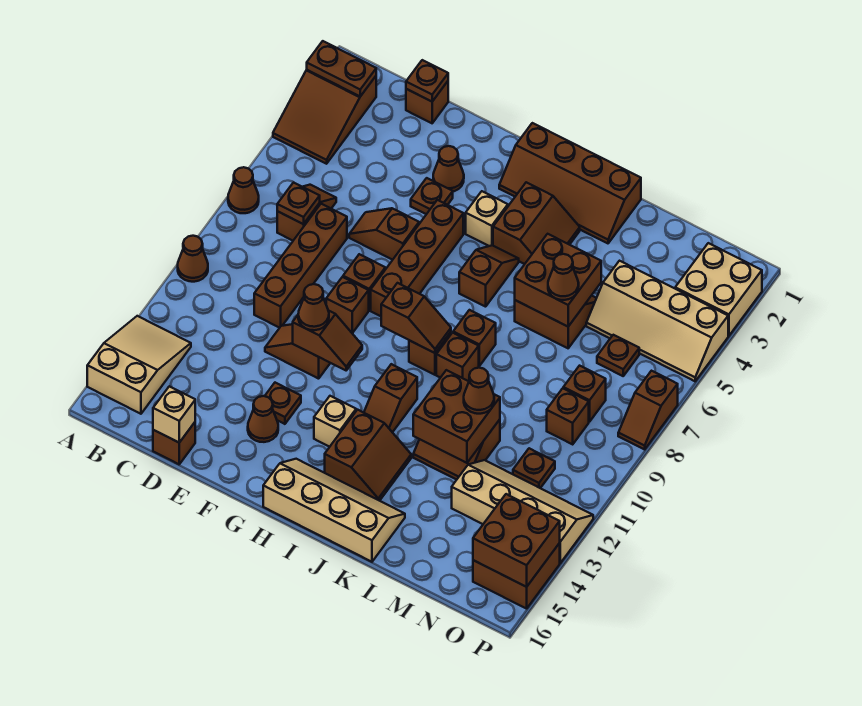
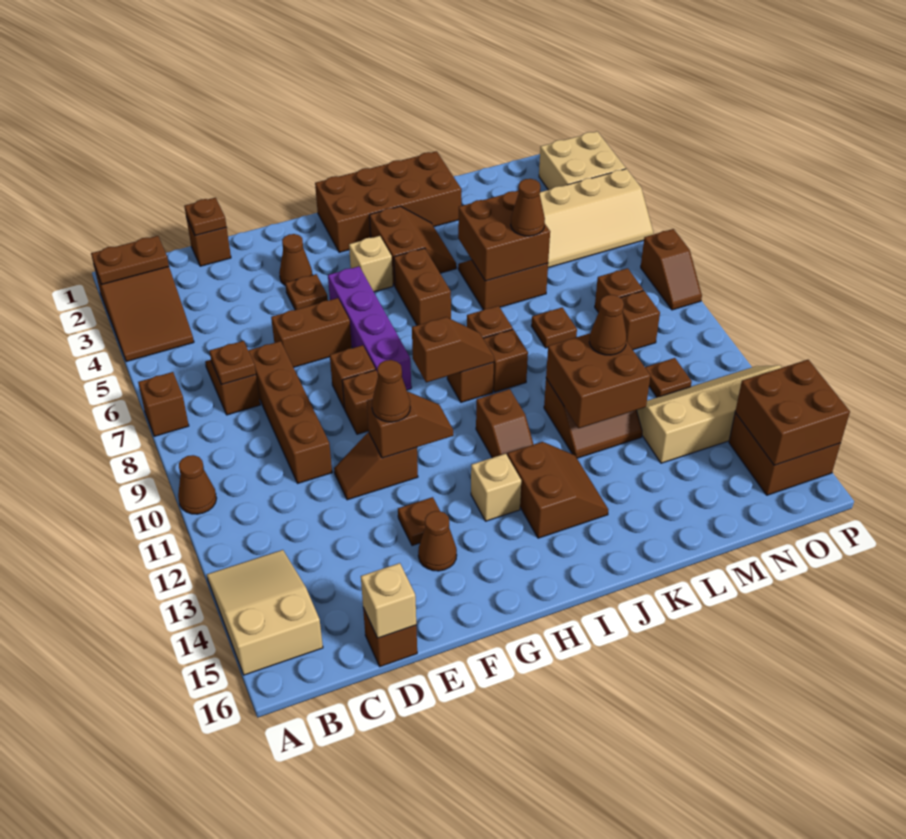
brown 1x1 cone [228,167,259,213] -> brown 1x1 brick [138,372,189,436]
brown 1x2 slope [349,208,419,260] -> brown 1x2 brick [271,298,352,367]
brown 1x4 brick [371,200,463,316] -> purple 1x4 brick [328,266,411,390]
brown 2x4 slope [499,123,641,243] -> brown 2x4 brick [315,151,461,252]
tan 2x4 slope [263,459,405,562] -> none
brown 1x2 slope [459,245,519,307] -> brown 1x2 brick [394,248,451,325]
brown 1x1 plate [597,335,639,376] -> brown 1x1 plate moved to [532,308,577,348]

